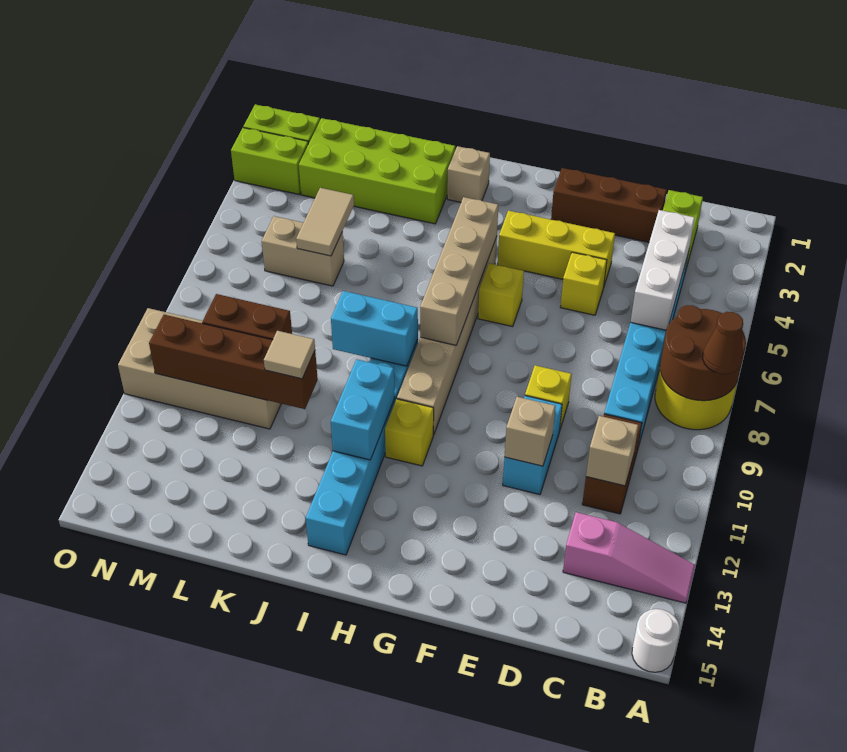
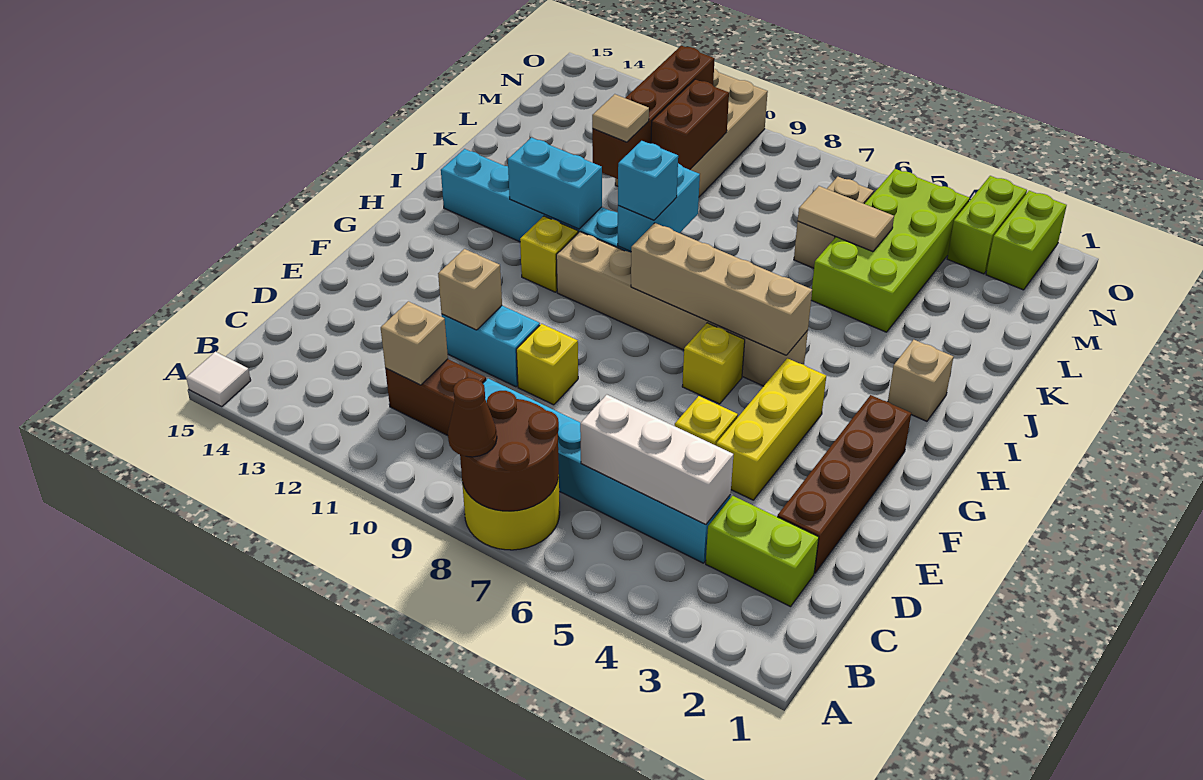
pink 1x3 slope [563,512,695,603] -> none
white 1x1 round brick [632,609,680,672] -> white 1x1 tile [186,352,251,406]
brown 1x3 brick [551,168,667,242] -> brown 1x4 brick [777,395,911,573]
none -> cyan 1x1 brick [618,141,678,220]
lime 2x4 brick [299,118,455,224] -> lime 2x4 brick moved to [811,169,970,332]

